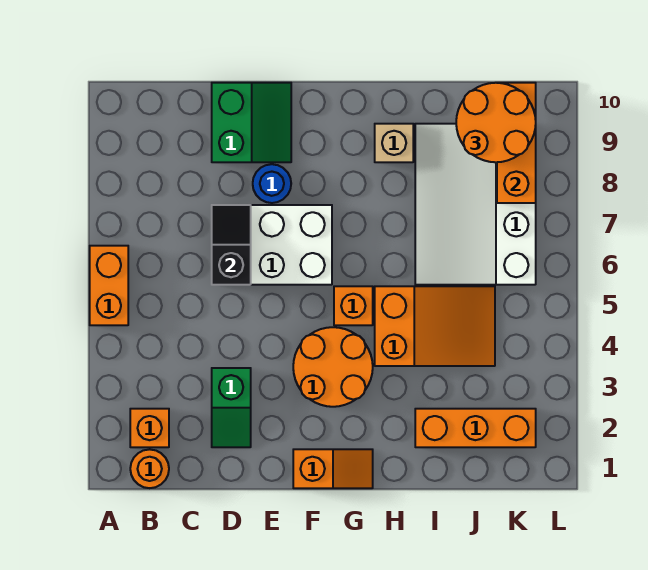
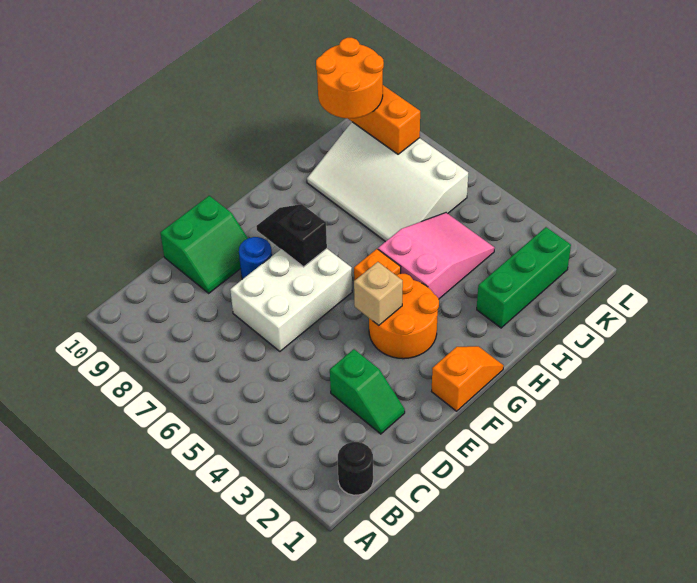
orange 1x2 brick [90,246,128,325] -> none
orange 1x1 round brick [130,449,169,488] -> black 1x1 round brick [338,442,373,495]
orange 1x1 brick [130,409,169,447] -> none
black 1x2 slope [212,205,251,285] -> black 1x2 slope moved to [256,204,327,267]
green 2x2 slope [212,83,291,162] -> green 2x2 slope turned to [160,196,248,293]
orange 2x3 slope [375,286,495,366] -> pink 2x3 slope [378,213,494,299]
tan 1x1 brick [375,124,413,162] -> tan 1x1 brick moved to [354,262,403,325]
orange 1x3 brick [415,409,536,447] -> green 1x3 brick [477,227,571,328]

